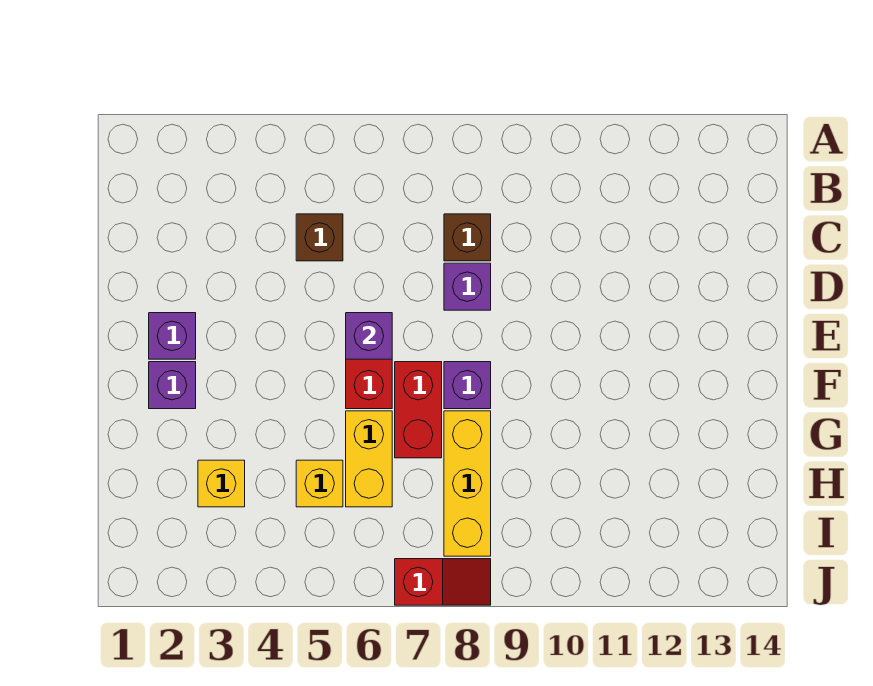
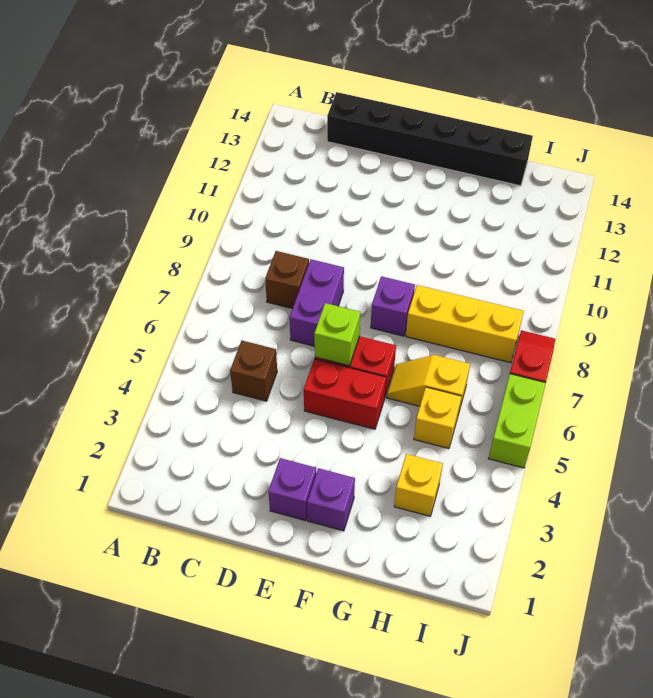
none -> black 1x6 brick [327,92,533,186]
purple 1x1 brick [444,263,491,310] -> purple 1x2 brick [289,259,344,346]
purple 1x1 brick [346,313,392,359] -> lime 1x1 brick [314,303,361,366]
red 1x2 brick [395,362,442,458] -> red 1x2 brick moved to [304,359,386,429]
yellow 1x2 brick [346,411,392,507] -> yellow 1x2 slope [387,355,470,411]
none -> lime 1x2 brick [488,374,546,468]

